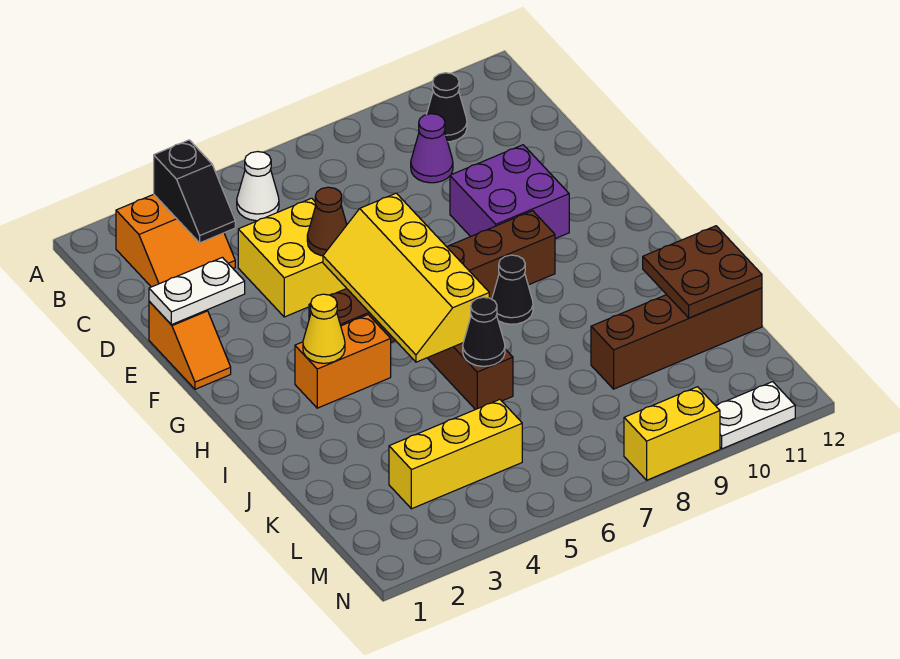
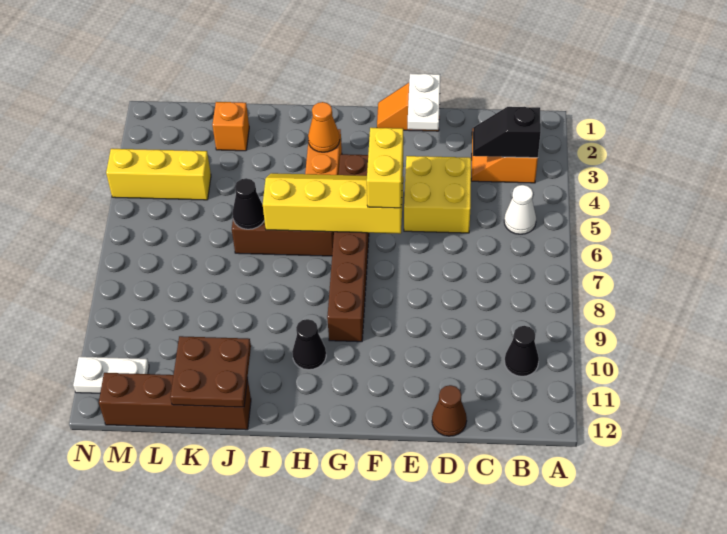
purple 1x1 cone [411,114,453,183] -> none
brown 1x1 cone [307,187,347,256] -> brown 1x1 cone moved to [432,385,467,436]
purple 2x2 brick [450,145,569,239] -> none
yellow 1x1 cone [303,294,345,363] -> orange 1x1 cone [308,102,340,152]
black 1x1 cone [492,255,533,324] -> black 1x1 cone moved to [292,319,326,370]
none -> orange 1x1 brick [212,102,249,151]
brown 1x4 brick [591,288,762,389] -> brown 1x4 brick turned to [99,373,251,430]
yellow 1x3 brick [389,400,522,509] -> yellow 1x3 brick turned to [106,149,211,200]
yellow 1x2 brick [624,387,720,480] -> yellow 1x2 brick moved to [367,128,403,208]
white 1x2 plate [715,382,795,449] -> white 1x2 plate turned to [73,357,149,393]

